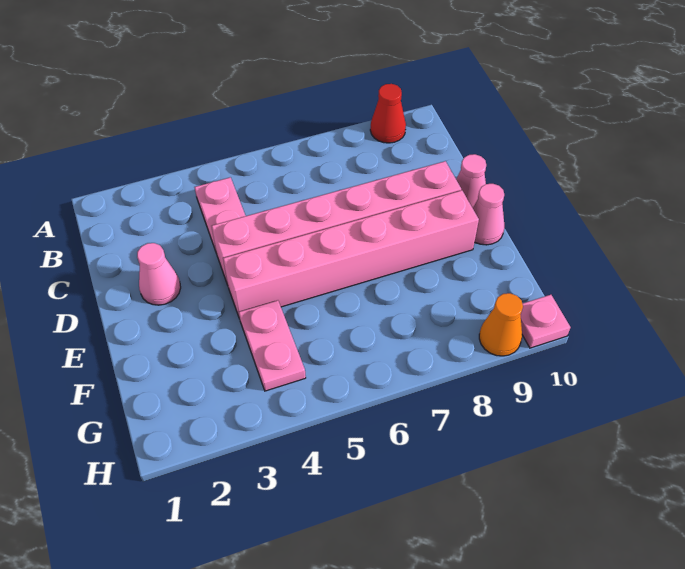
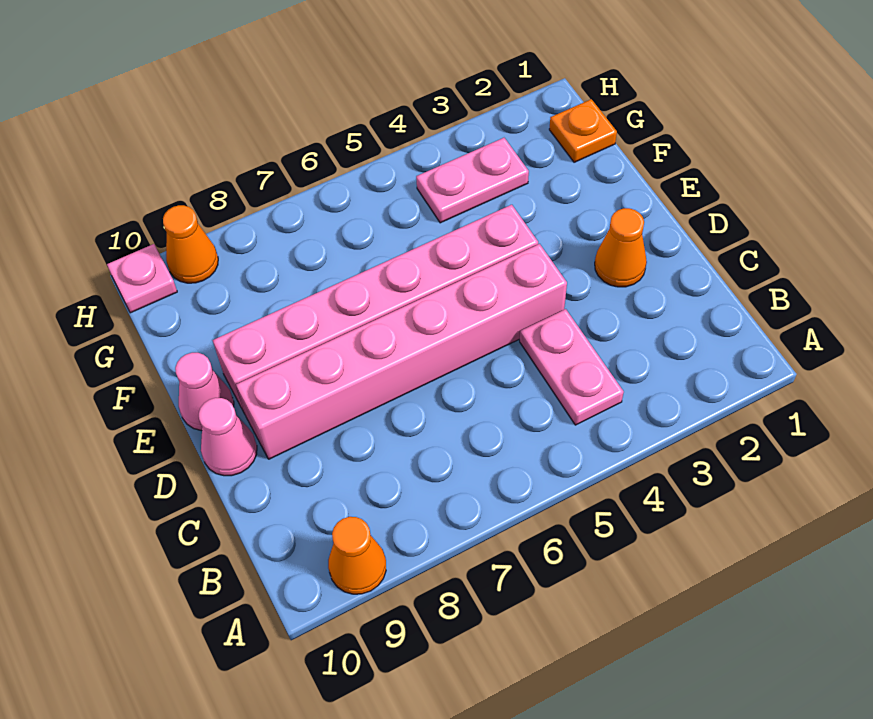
red 1x1 cone [370,84,406,143] -> orange 1x1 cone [328,517,386,594]
pink 1x1 cone [137,243,181,305] -> orange 1x1 cone [595,208,647,287]
pink 1x2 plate [239,300,306,391] -> pink 1x2 plate turned to [416,138,529,223]
none -> orange 1x1 plate [549,99,617,162]

